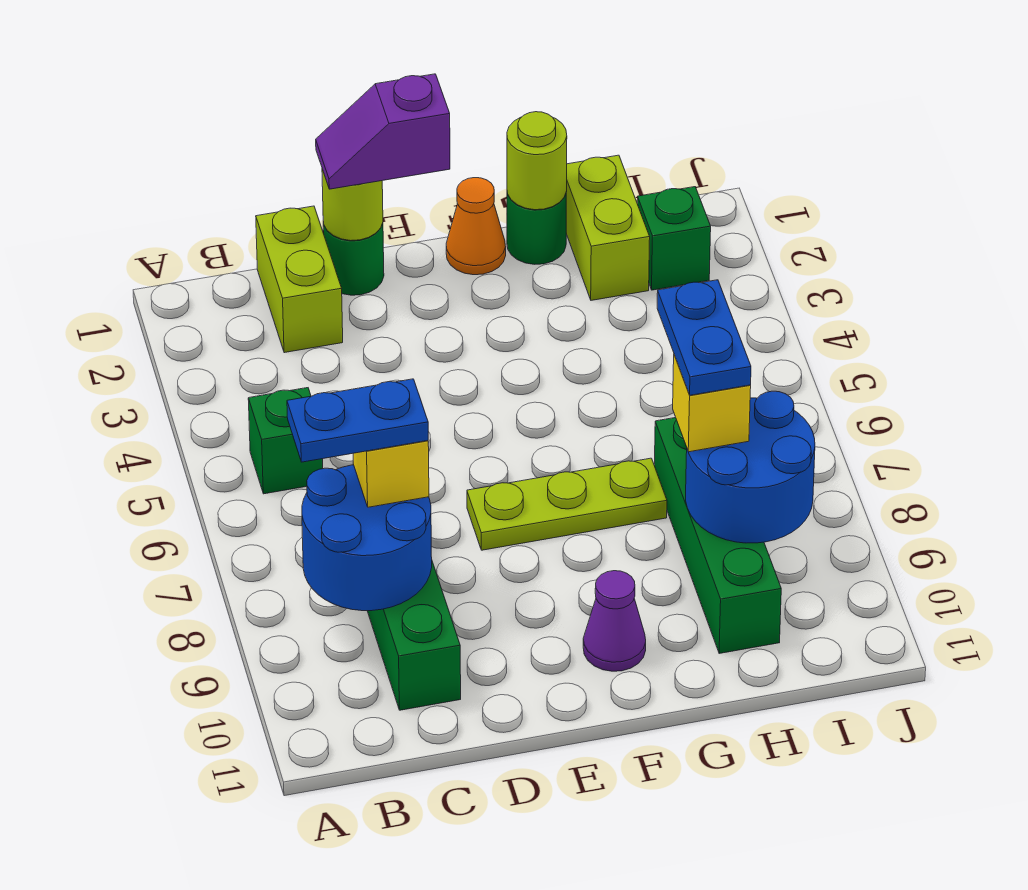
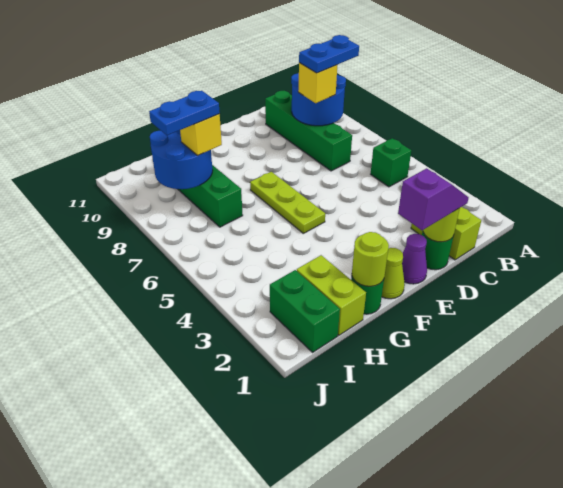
lime 1x3 plate [467,458,667,550] -> lime 1x3 plate turned to [250,172,325,233]
orange 1x1 cone [446,178,506,275] -> lime 1x1 cone [382,248,405,299]
purple 1x1 cone [583,571,646,671] -> purple 1x1 cone moved to [402,234,427,284]
blue 1x2 plate [657,280,751,395] -> blue 1x2 plate turned to [149,91,220,135]
green 1x1 brick [637,187,711,290] -> green 1x2 brick [270,270,340,352]

